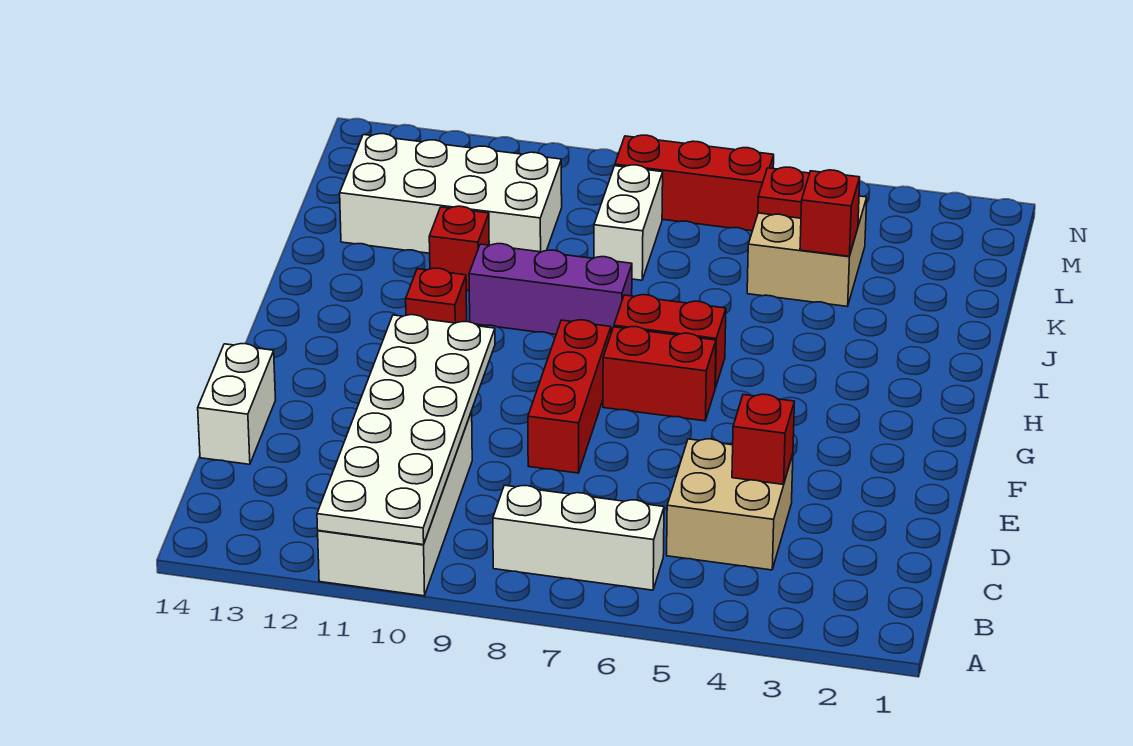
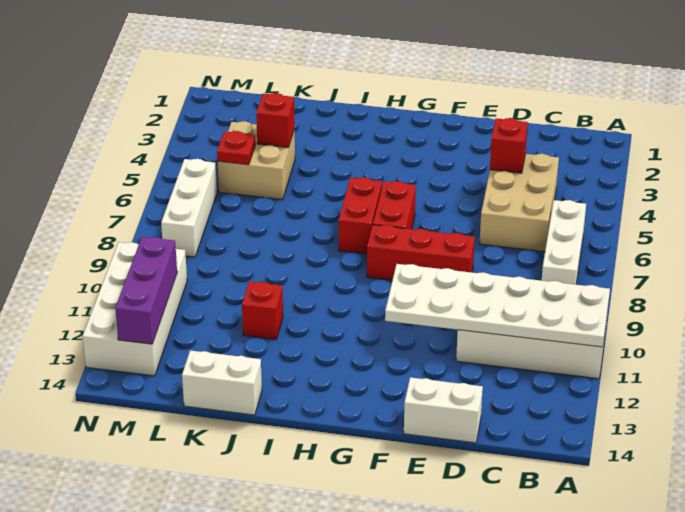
tan 2x2 brick [667,439,793,570] -> tan 2x3 brick [479,154,559,252]
red 1x1 brick [406,268,467,323] -> none
purple 1x3 brick [469,244,632,334] -> purple 1x3 brick moved to [115,237,177,344]
white 1x2 brick [594,165,663,280] -> white 1x2 brick moved to [182,350,262,415]
white 2x4 brick [340,134,562,253] -> white 2x4 brick moved to [82,242,187,376]
red 1x3 brick [615,135,774,231] -> white 1x3 brick [161,159,217,257]

